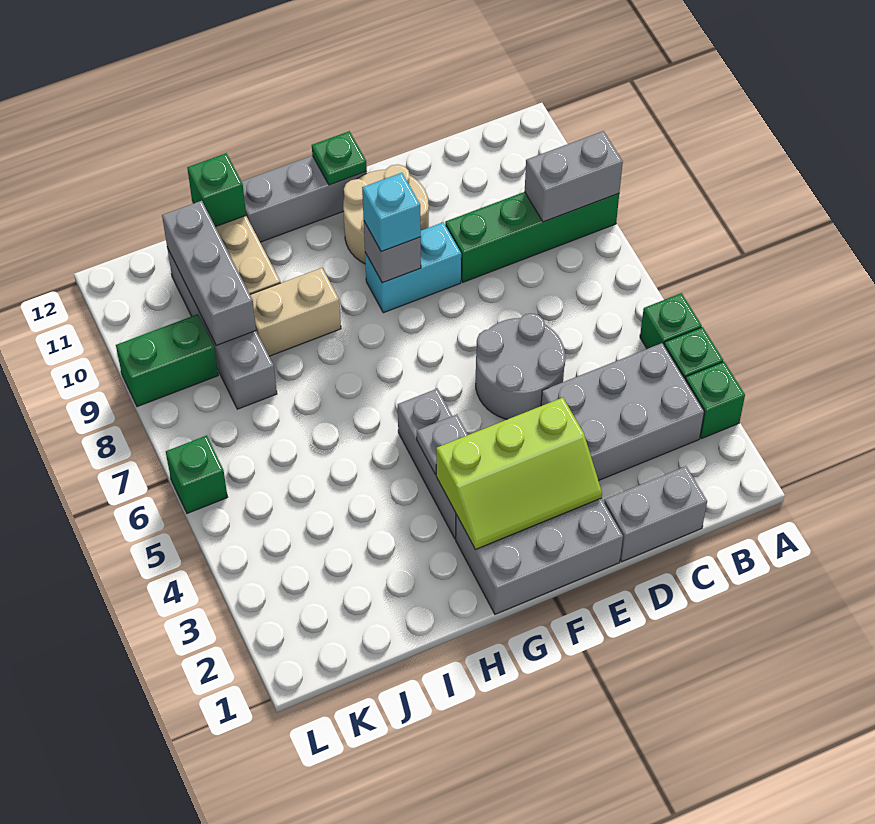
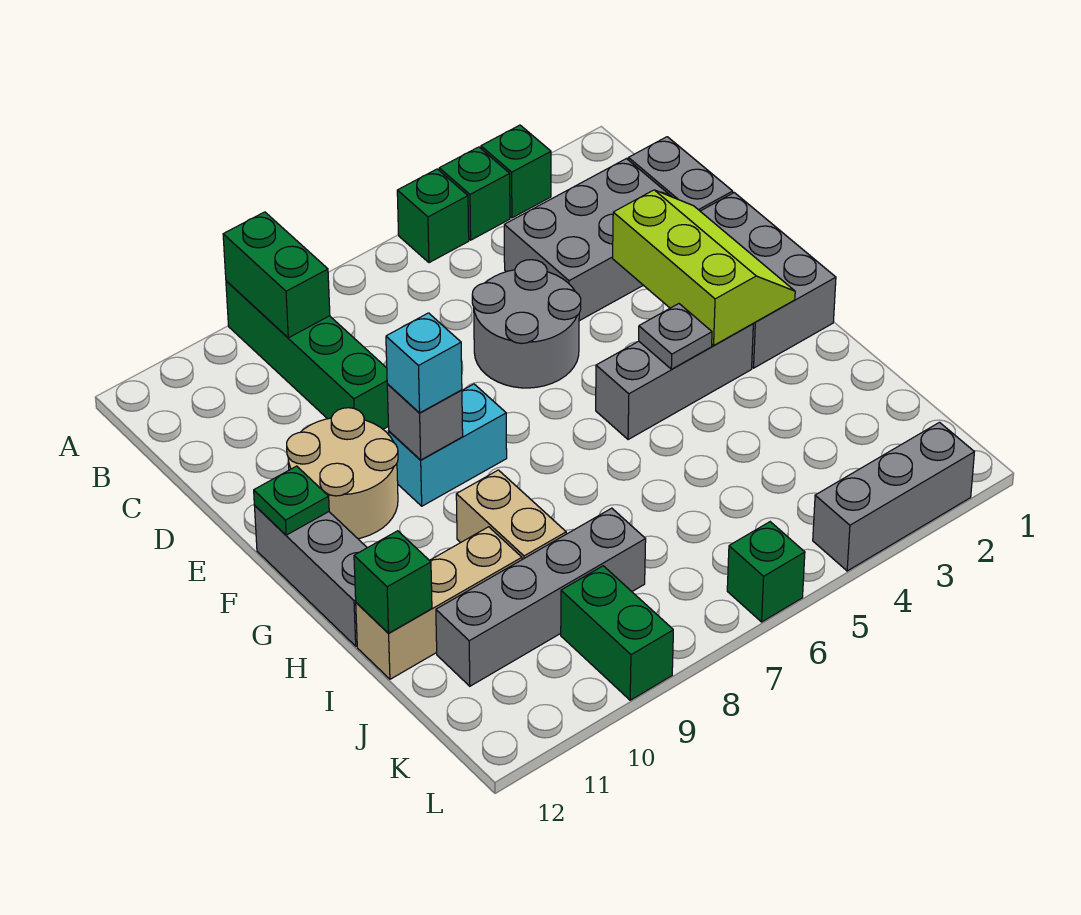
grey 1x2 brick [525,131,623,222] -> green 1x2 brick [223,212,330,338]
grey 2x3 brick [541,343,704,481] -> grey 2x3 brick turned to [504,159,672,321]
cyan 1x2 brick [365,222,461,313] -> cyan 1x2 brick turned to [389,384,507,506]
grey 1x3 brick [162,201,256,345] -> grey 1x3 brick moved to [813,422,974,571]

